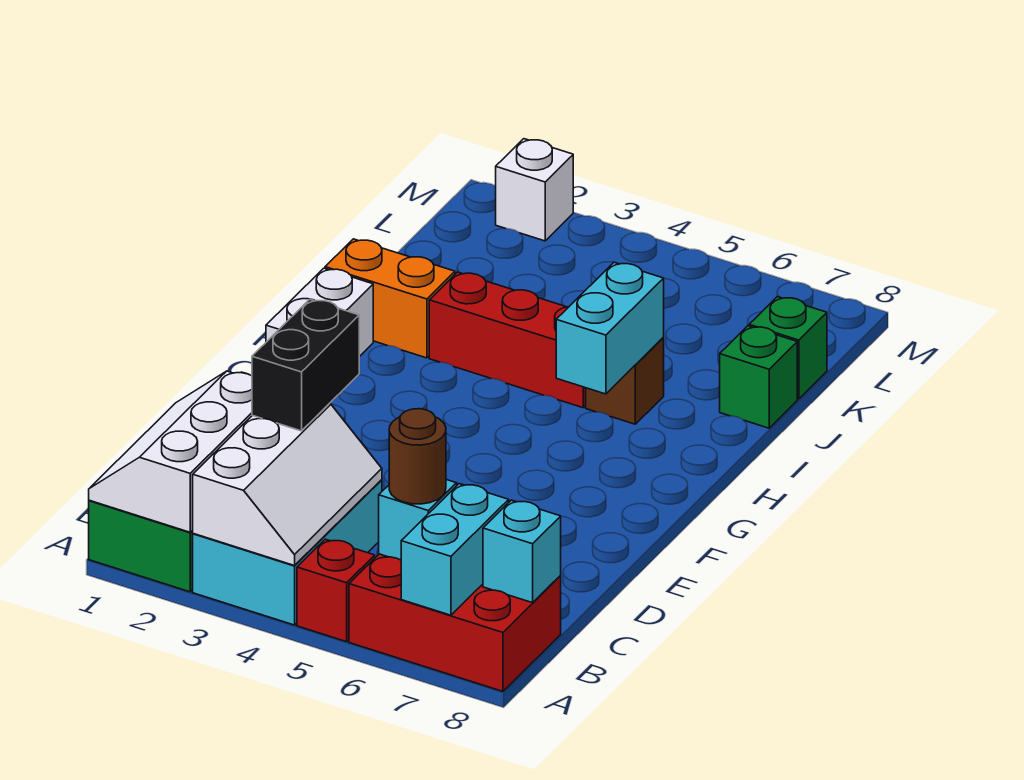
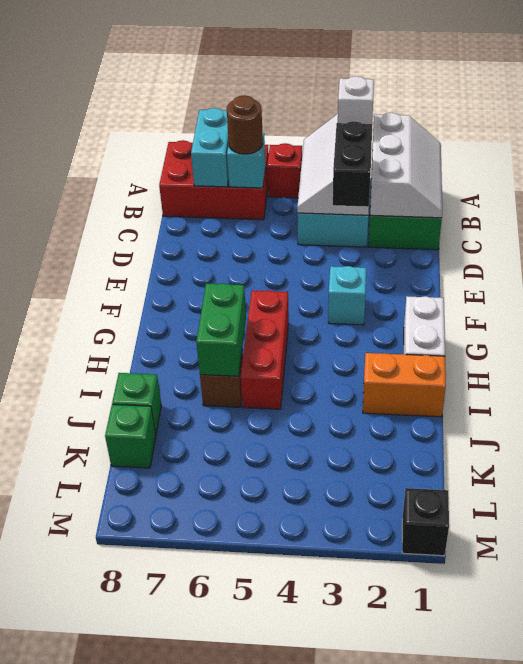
cyan 1x1 brick [483,500,561,603] -> cyan 1x1 brick moved to [328,266,366,325]
cyan 1x2 brick [556,262,664,394] -> green 1x2 brick [196,283,246,376]
red 1x3 brick [429,272,586,408] -> red 1x3 brick turned to [241,290,289,409]
none -> black 1x1 brick [402,488,449,556]
white 1x1 brick [496,139,573,241] -> white 1x1 brick moved to [338,76,374,124]

